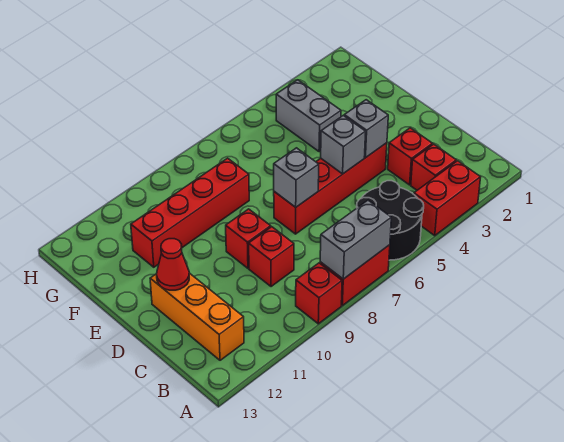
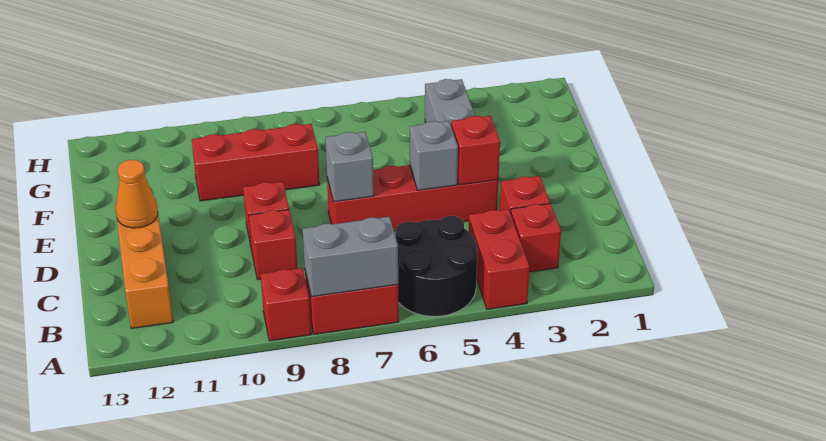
red 1x2 brick [414,161,481,236] -> red 1x2 brick turned to [468,209,530,309]
grey 1x1 brick [344,100,388,158] -> red 1x1 brick [451,116,500,185]
red 1x1 cone [157,239,189,290] -> orange 1x1 cone [116,160,158,228]
red 1x4 brick [131,158,249,267] -> red 1x3 brick [192,124,320,201]

